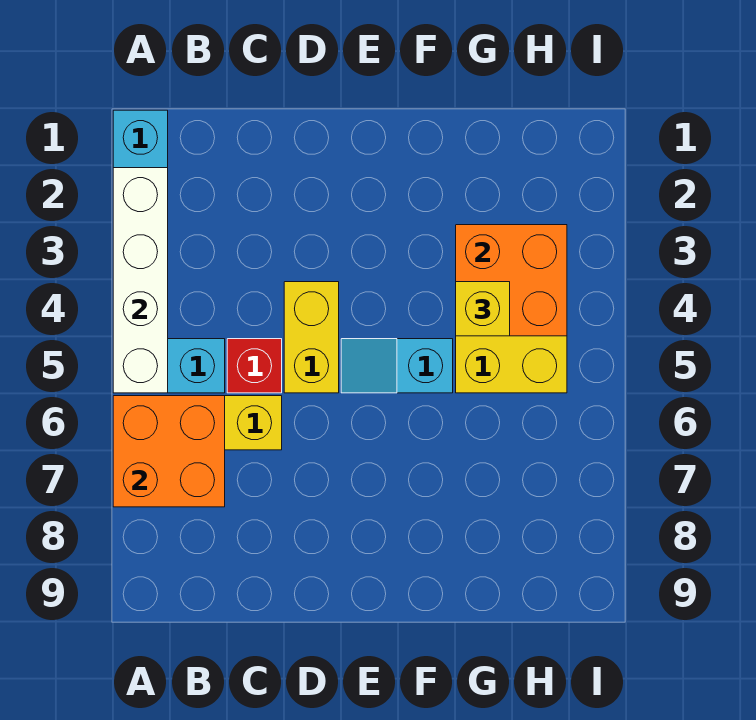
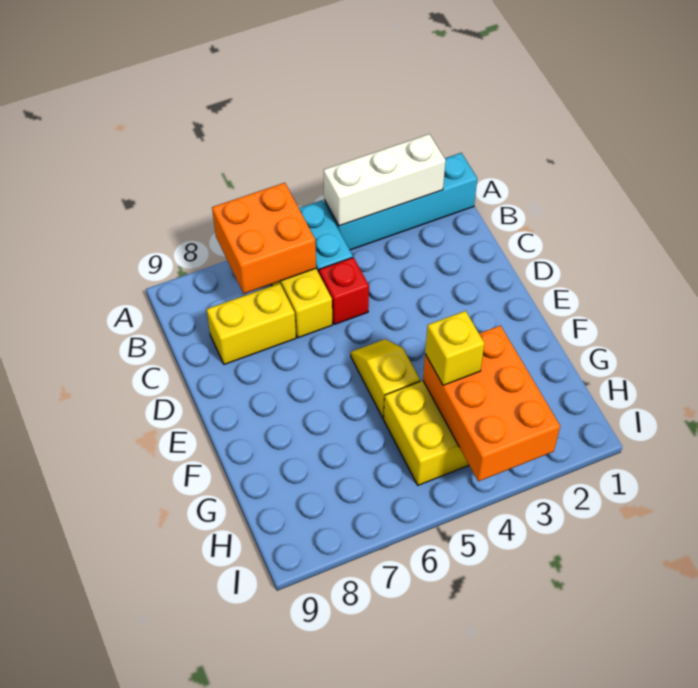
white 1x4 brick [113,168,168,393] -> white 1x3 brick [324,134,446,226]
yellow 1x2 brick [284,282,339,393] -> yellow 1x2 brick moved to [207,283,296,364]
cyan 1x2 slope [341,339,453,393] -> yellow 1x2 slope [351,339,420,418]
orange 2x2 brick [456,225,567,336] -> orange 2x3 brick [423,326,560,481]

